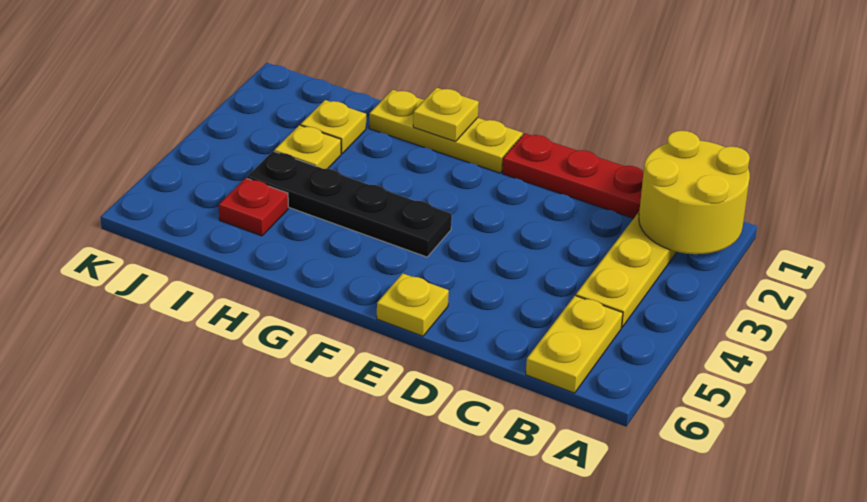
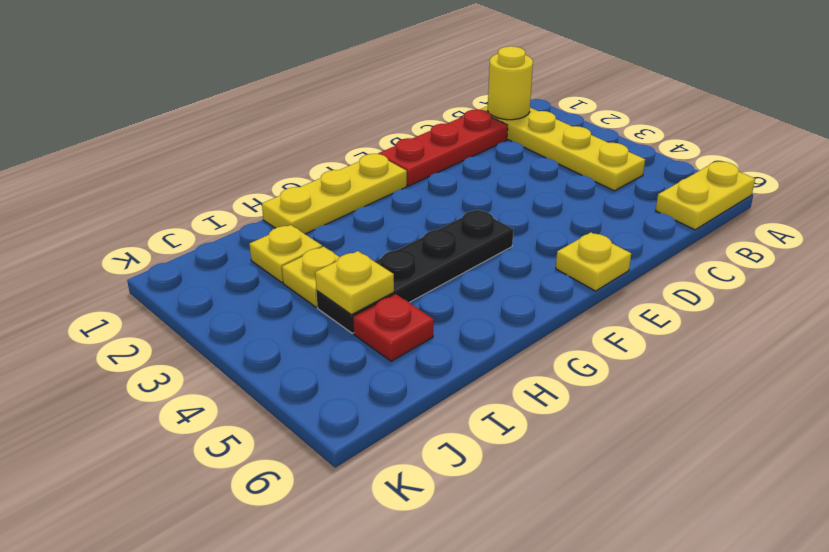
yellow 2x2 round brick [639,131,750,254] -> yellow 1x1 round brick [488,46,533,120]
yellow 1x2 plate [526,296,623,393] -> yellow 1x2 plate turned to [656,162,755,230]
yellow 1x1 plate [413,88,479,141] -> yellow 1x1 plate moved to [315,251,394,315]

